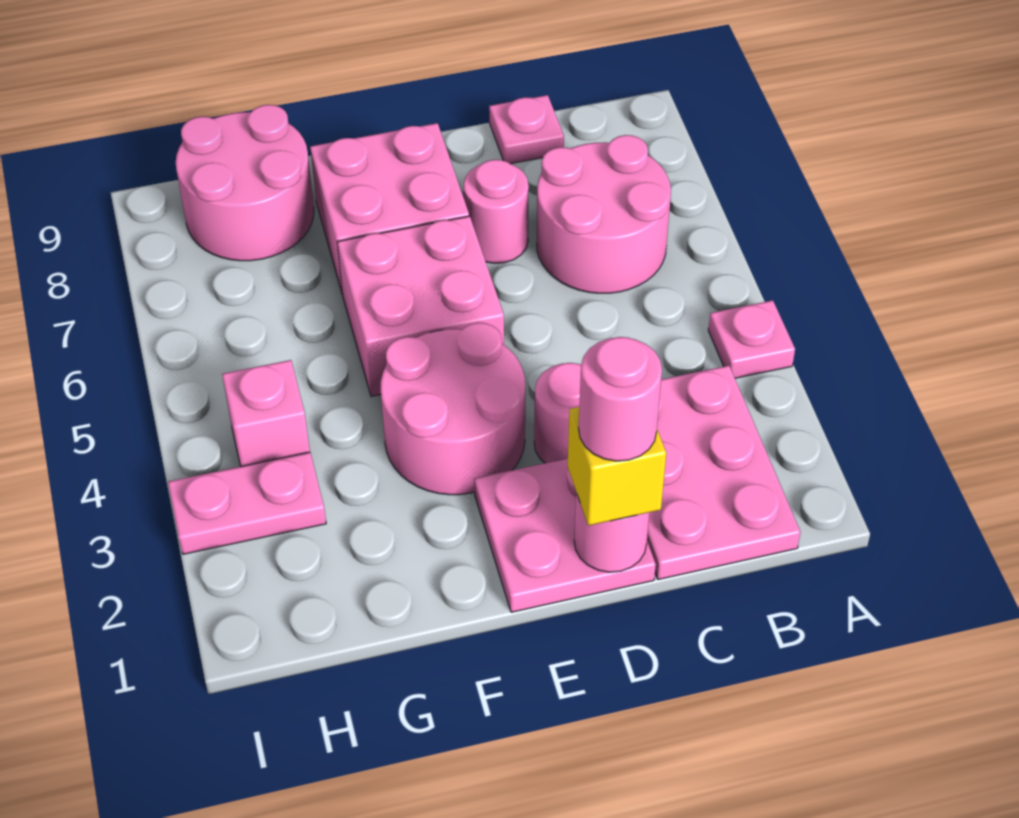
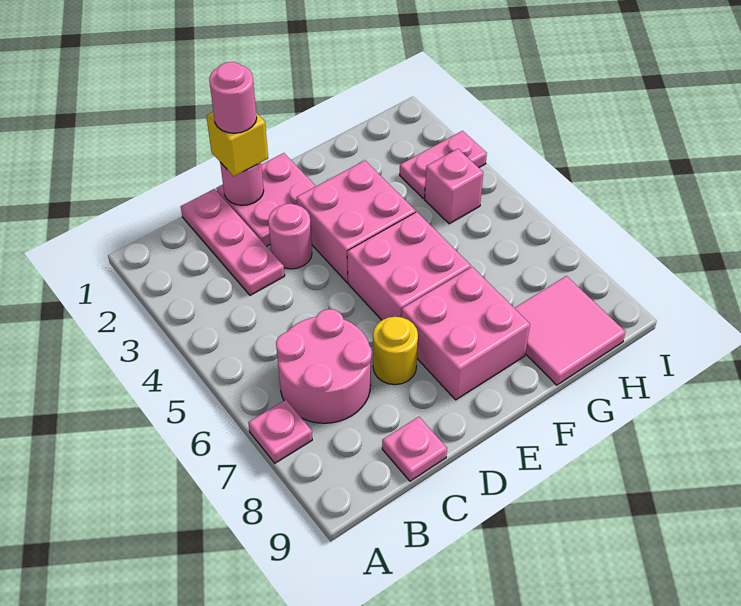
pink 1x1 plate [708,300,795,378] -> pink 1x1 plate moved to [248,400,312,463]
pink 2x3 plate [647,366,801,580] -> pink 1x3 plate [181,189,285,295]
pink 1x1 round brick [464,160,529,263] -> yellow 1x1 round brick [373,317,418,385]
pink 2x2 round brick [381,323,525,495] -> pink 2x2 brick [297,161,416,282]
pink 2x2 round brick [176,105,314,261] -> pink 2x2 tile [515,276,626,385]

